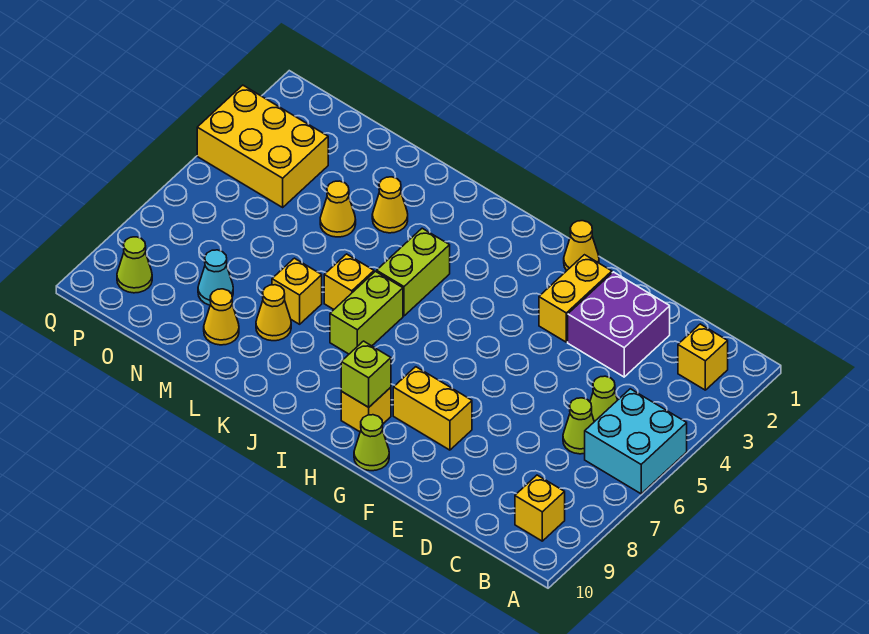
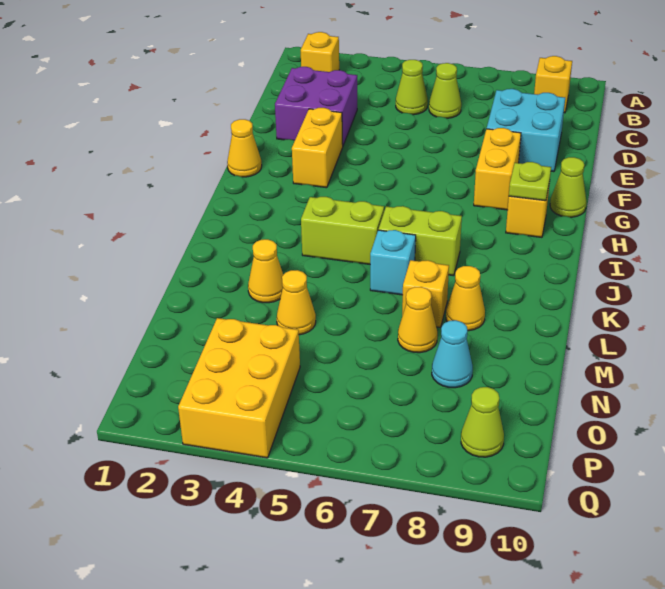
cyan 2x2 brick [585,389,687,494] -> cyan 2x2 brick moved to [487,89,565,172]
yellow 1x2 brick [539,255,612,342] -> yellow 1x2 brick turned to [292,108,343,188]
lime 1x1 brick [341,341,391,407] -> lime 1x1 plate [509,162,551,201]
yellow 1x1 brick [324,254,374,309] -> cyan 1x1 brick [370,230,416,295]
yellow 1x1 cone [204,289,239,345] -> yellow 1x1 cone moved to [398,287,437,353]

